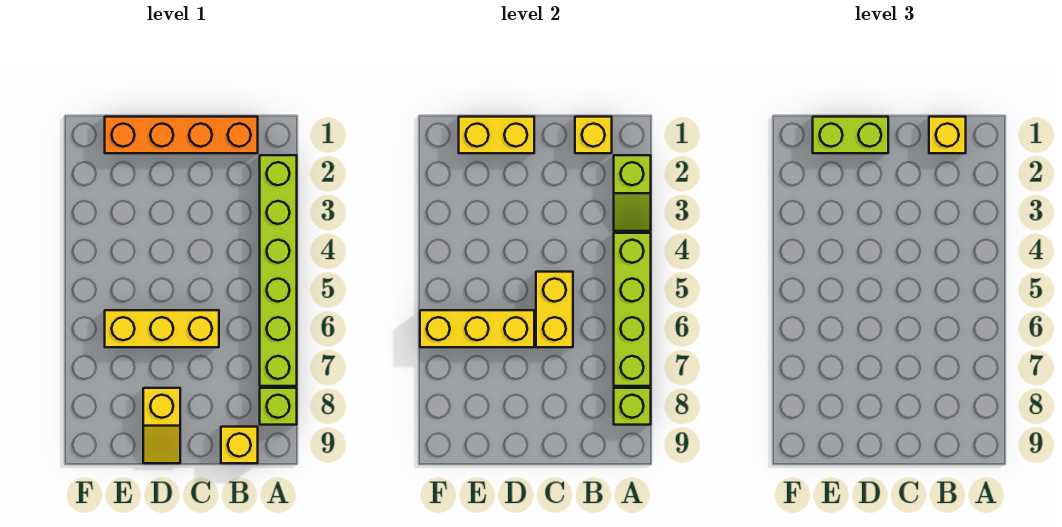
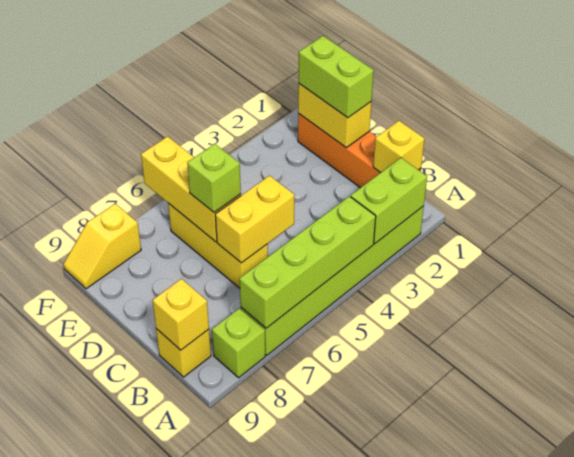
lime 1x2 slope [614,155,651,231] -> lime 1x2 brick [351,158,427,243]
lime 1x1 brick [614,388,651,425] -> lime 1x1 brick moved to [187,144,241,212]
yellow 1x1 brick [929,117,966,153] -> yellow 1x1 brick moved to [152,279,209,350]
yellow 1x2 slope [143,388,180,463] -> yellow 1x2 slope moved to [63,204,141,289]

